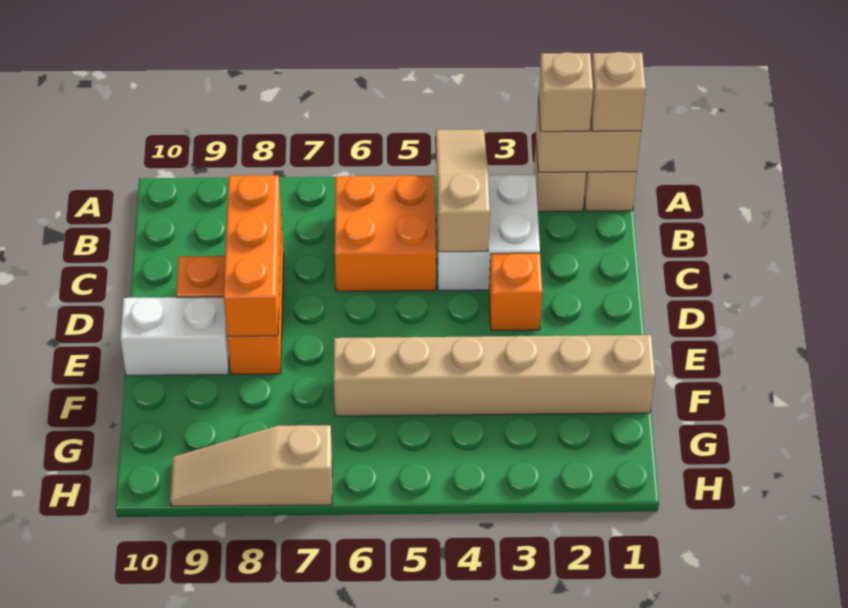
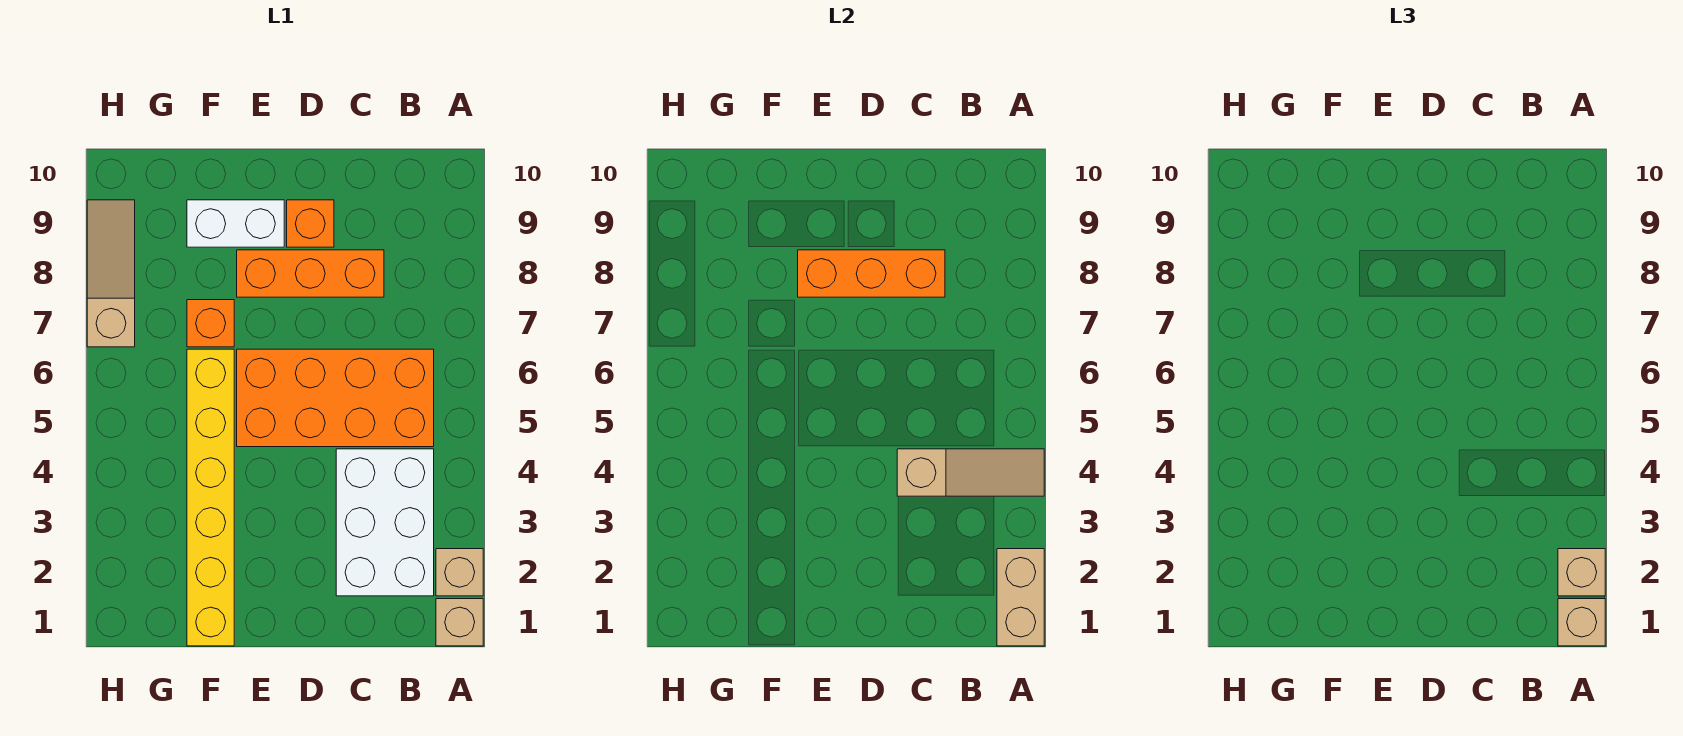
white 2x2 brick [436,175,540,290] -> white 2x3 brick [336,449,434,596]
orange 2x2 brick [335,175,436,291] -> orange 2x4 brick [237,349,434,447]
orange 1x1 brick [489,253,542,330] -> orange 1x1 brick moved to [187,300,234,347]
white 1x2 brick [120,297,229,376] -> white 1x2 brick turned to [187,200,284,247]
tan 1x6 brick [334,335,655,416] -> yellow 1x6 brick [187,349,234,646]

